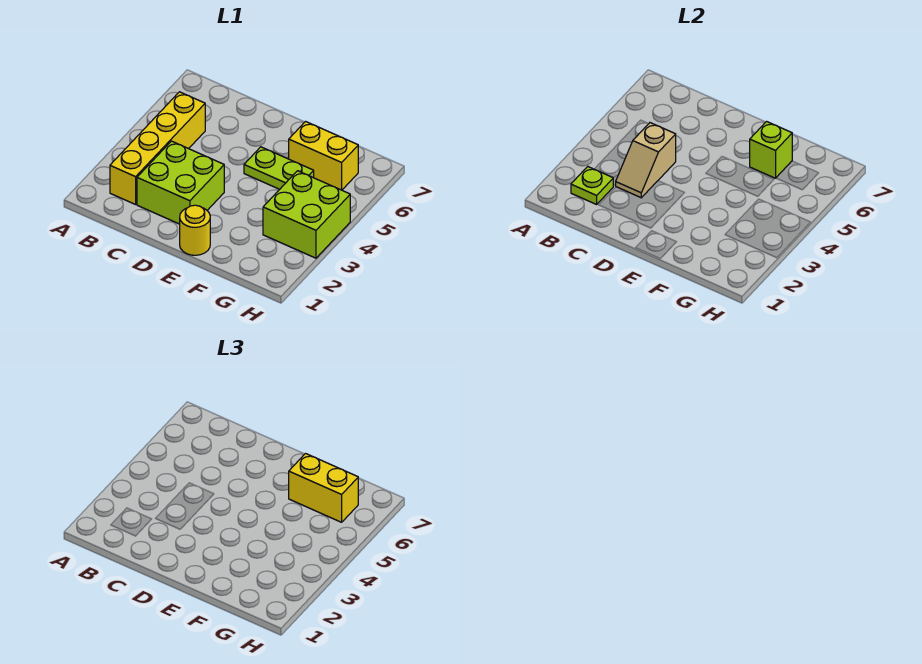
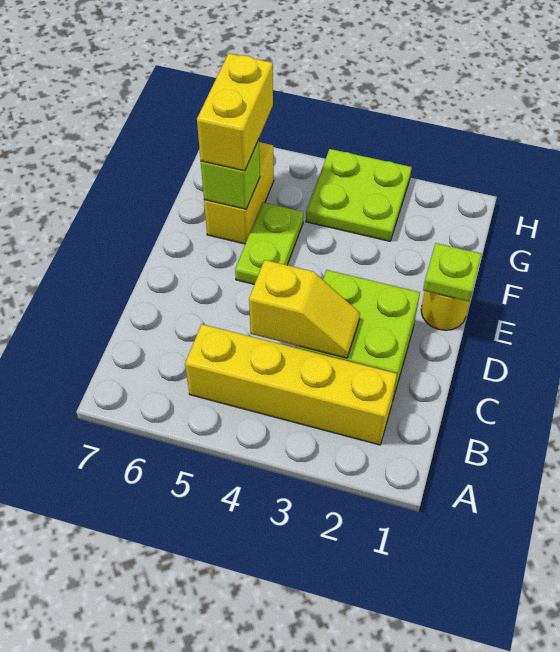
lime 1x1 plate [571,167,613,204] -> lime 1x1 plate moved to [423,243,482,302]
tan 1x2 slope [616,123,676,198] -> yellow 1x2 slope [249,260,360,358]
lime 2x2 brick [263,171,350,258] -> lime 2x2 plate [306,149,412,241]

